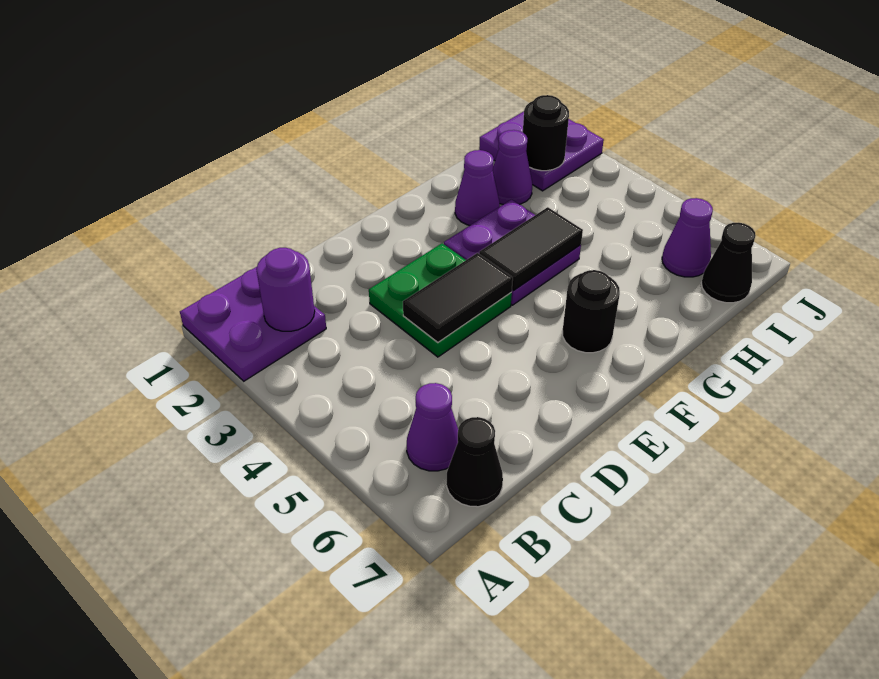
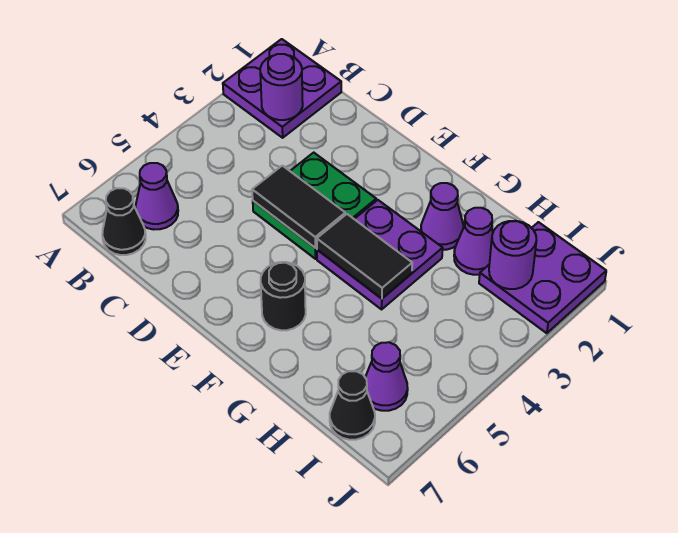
black 1x1 round brick [523,95,569,171] -> purple 1x1 round brick [489,221,536,289]

